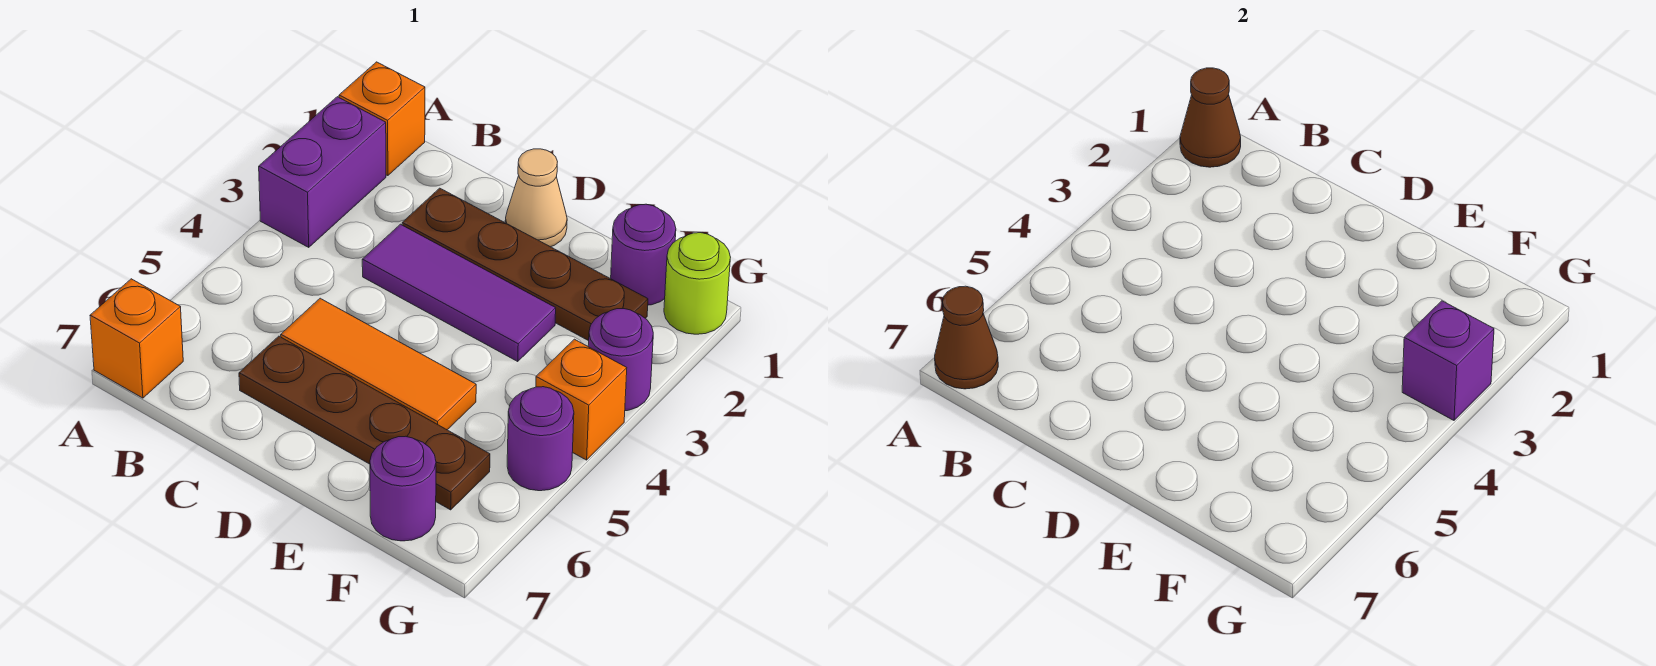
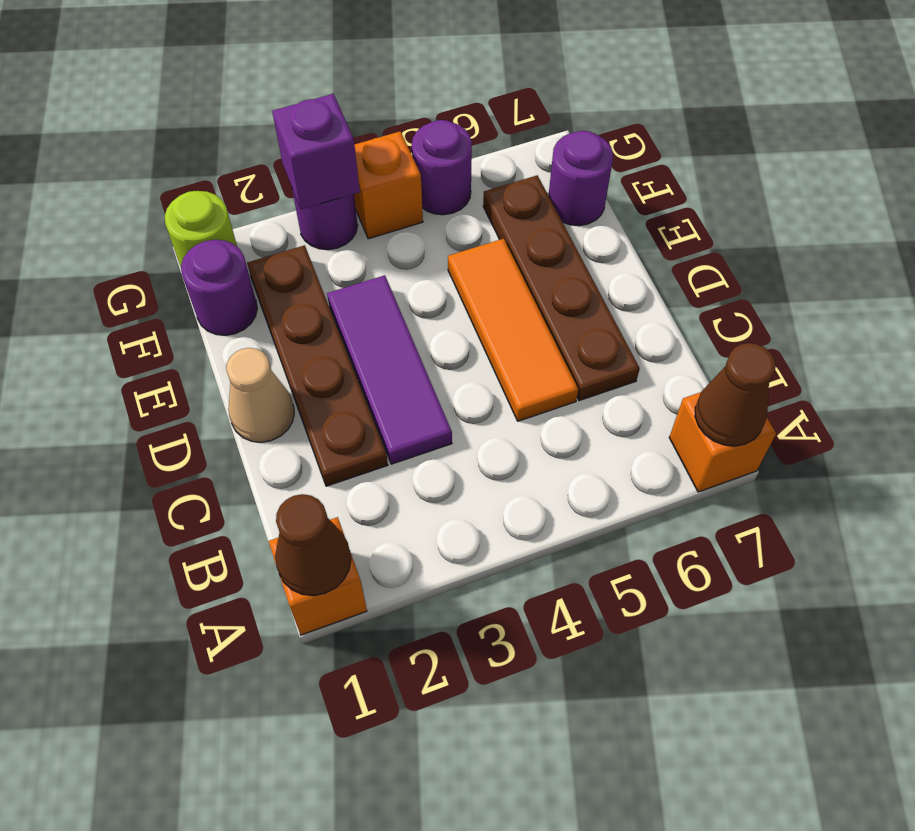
purple 1x2 brick [259,97,386,247] -> none

